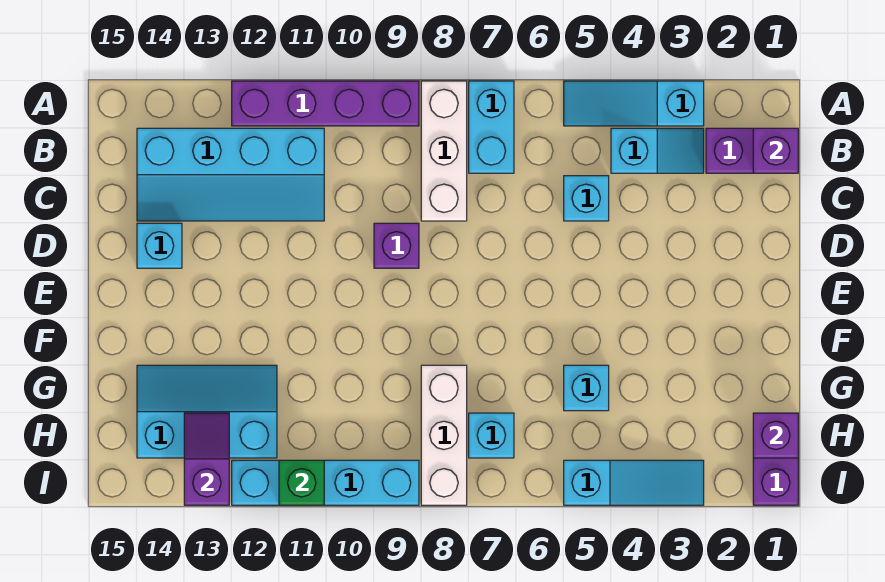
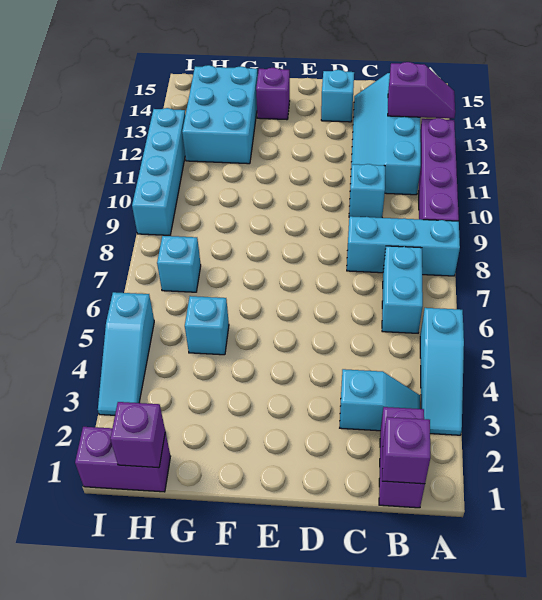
cyan 1x3 slope [564,81,704,126] -> cyan 1x3 slope turned to [420,308,464,435]
cyan 1x2 brick [469,81,514,173] -> cyan 1x2 brick turned to [382,246,423,333]
white 1x3 brick [421,81,467,221] -> cyan 1x3 brick [347,216,460,276]
cyan 1x2 slope [611,128,704,173] -> cyan 1x2 slope turned to [340,369,420,431]
cyan 1x1 brick [564,176,609,221] -> cyan 1x1 brick moved to [349,164,385,218]
purple 1x1 brick [374,223,419,268] -> purple 1x1 brick moved to [256,68,290,120]
white 1x3 brick [421,365,467,505] -> none
cyan 2x3 slope [137,365,277,458] -> cyan 2x3 brick [182,65,258,164]
purple 1x2 slope [184,413,229,505] -> purple 1x2 slope moved to [388,62,455,118]
green 1x1 brick [279,460,324,505] -> none

